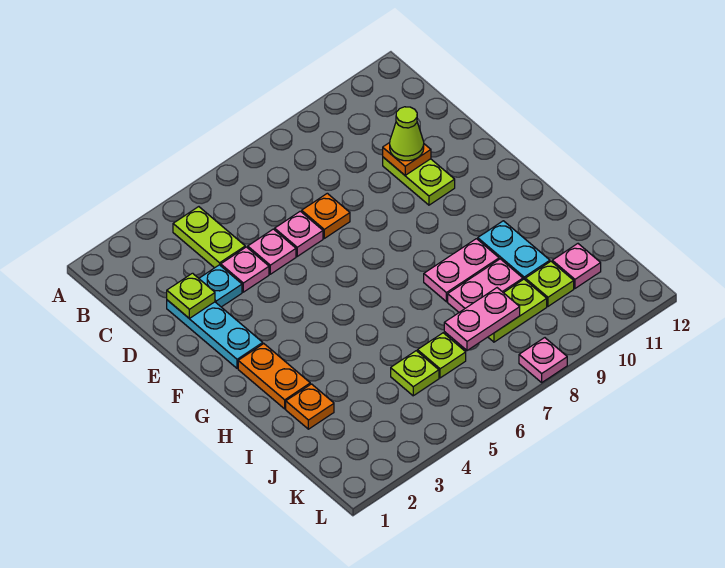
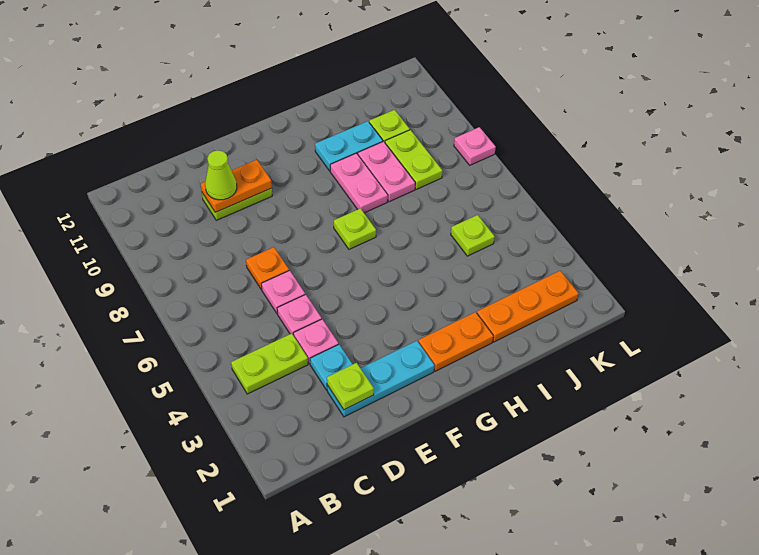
orange 1x1 plate [383,143,431,175] -> orange 1x2 plate [201,160,272,212]
orange 1x1 plate [286,384,334,429] -> orange 1x3 plate [477,271,579,342]
lime 1x1 plate [417,333,466,378] -> lime 1x1 plate moved to [334,208,376,249]
pink 1x2 plate [444,288,520,351] -> none
pink 1x1 plate [552,244,601,288] -> none

